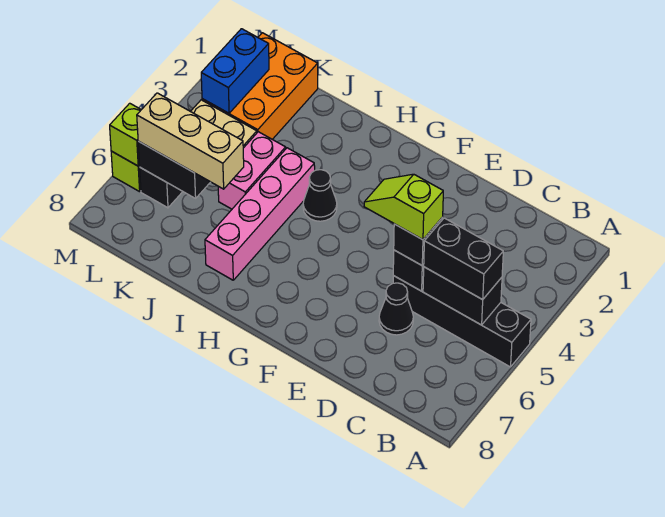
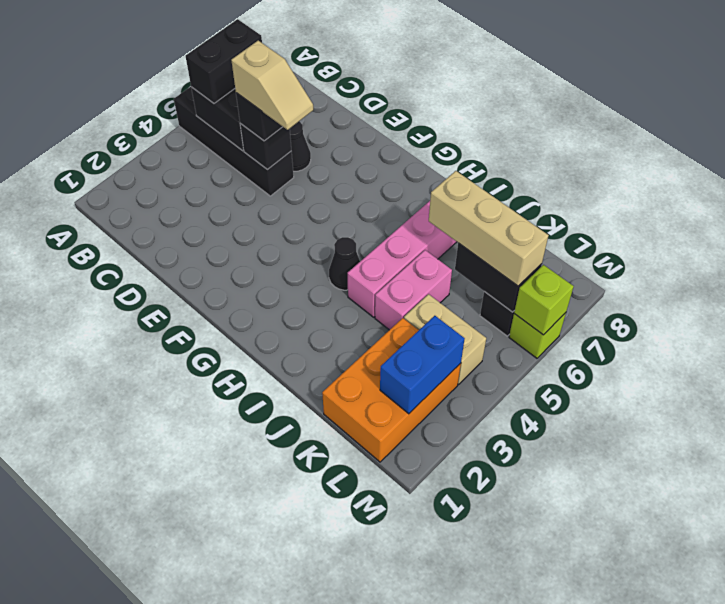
black 1x2 brick [423,218,503,300] -> black 1x2 brick turned to [186,19,262,103]
lime 1x2 slope [364,174,443,240] -> tan 1x2 slope [231,41,313,130]

